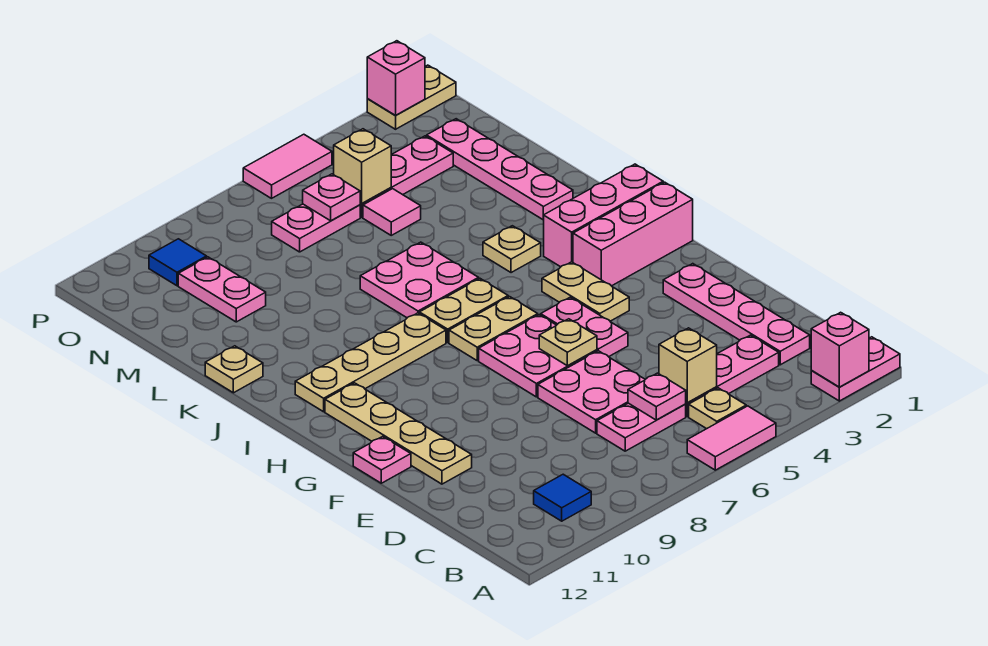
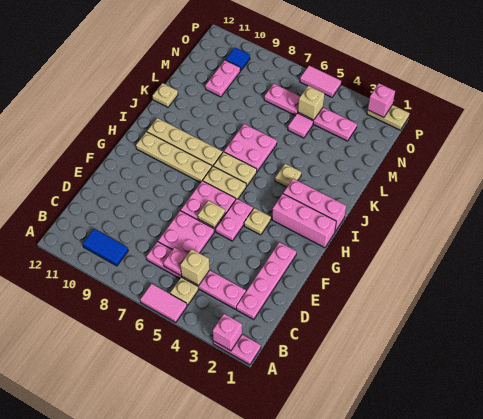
blue 1x1 tile [534,474,591,521] -> blue 1x2 tile [83,229,128,266]
tan 1x4 plate [325,383,472,484] -> tan 1x4 plate turned to [136,132,212,183]
pink 1x1 plate [353,436,411,483] -> none
tan 1x2 plate [542,262,629,321] -> tan 1x1 plate [244,208,271,235]
pink 1x4 plate [427,119,573,220] -> none
pink 1x1 plate [303,174,360,221] -> none

